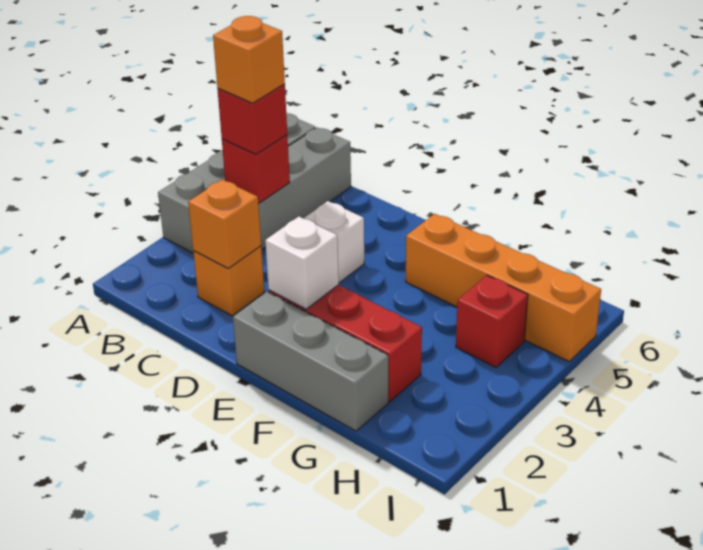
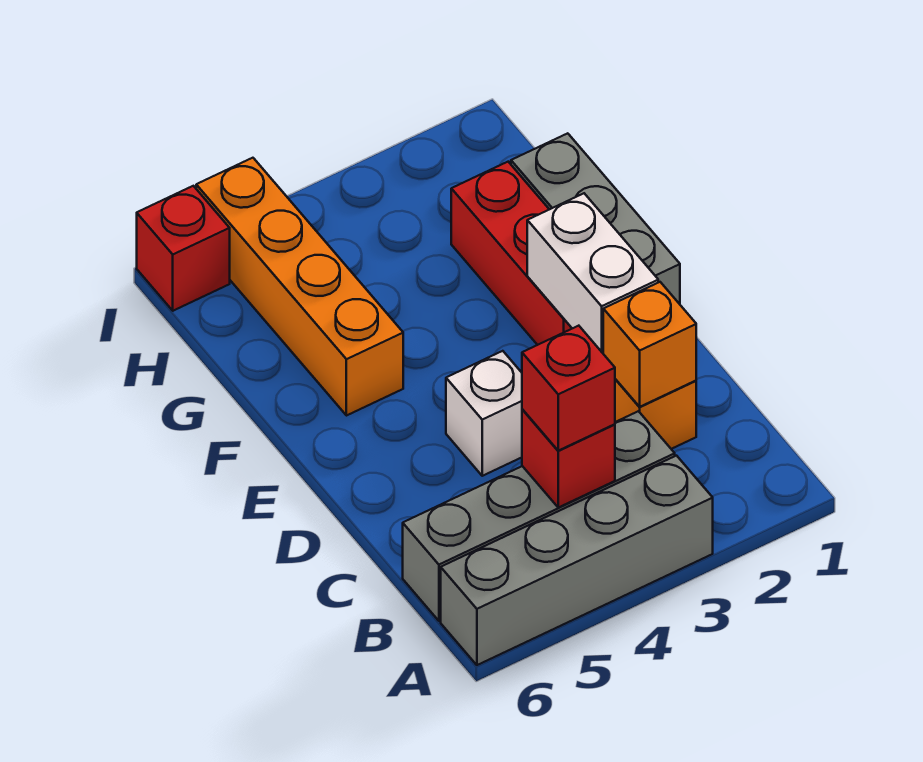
orange 1x1 brick [213,16,285,103] -> none
white 1x1 brick [265,217,339,309] -> white 1x2 brick [527,193,658,353]
red 1x1 brick [456,275,528,367] -> red 1x1 brick moved to [137,186,230,311]

